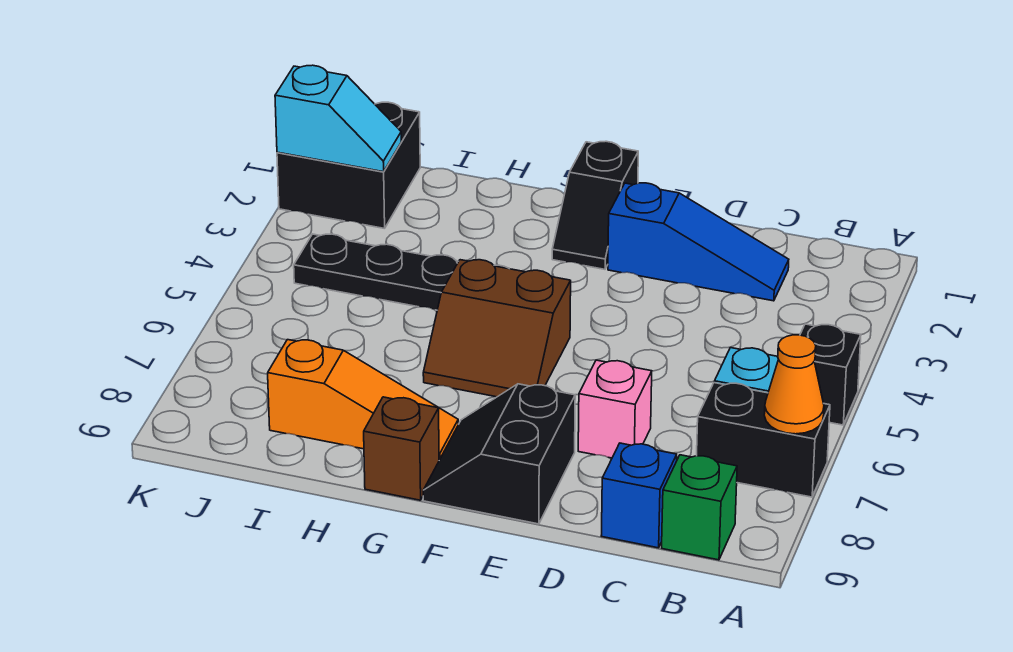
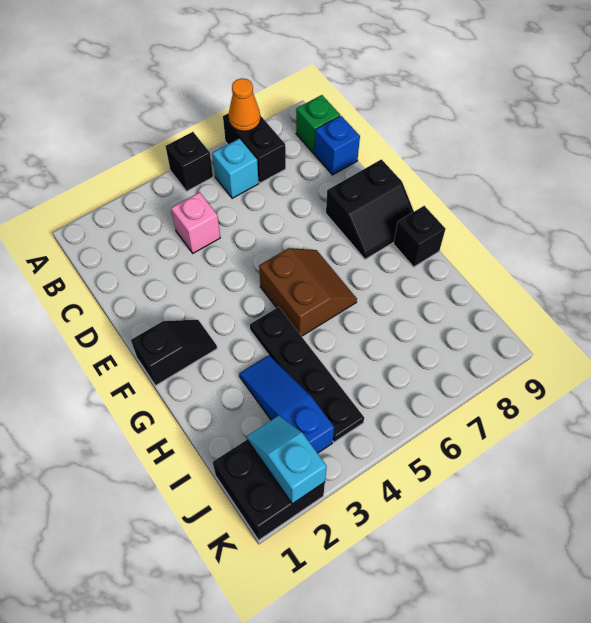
blue 1x3 slope [608,183,789,301] -> blue 1x3 slope moved to [239,355,334,453]
pink 1x1 brick [578,360,652,458] -> pink 1x1 brick moved to [171,192,220,253]
orange 1x3 slope [268,340,458,460] -> none
brown 1x1 brick [364,397,439,500] -> black 1x1 brick [394,206,446,267]

